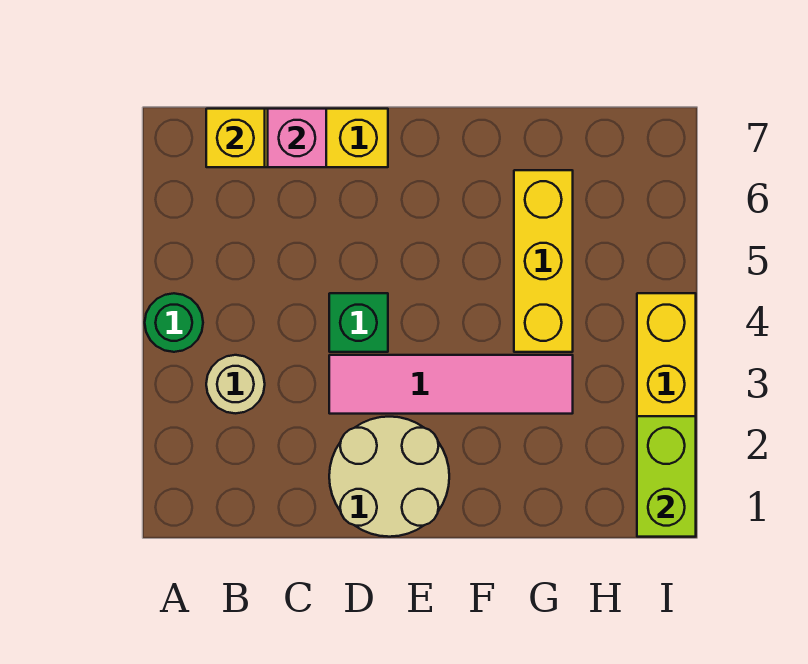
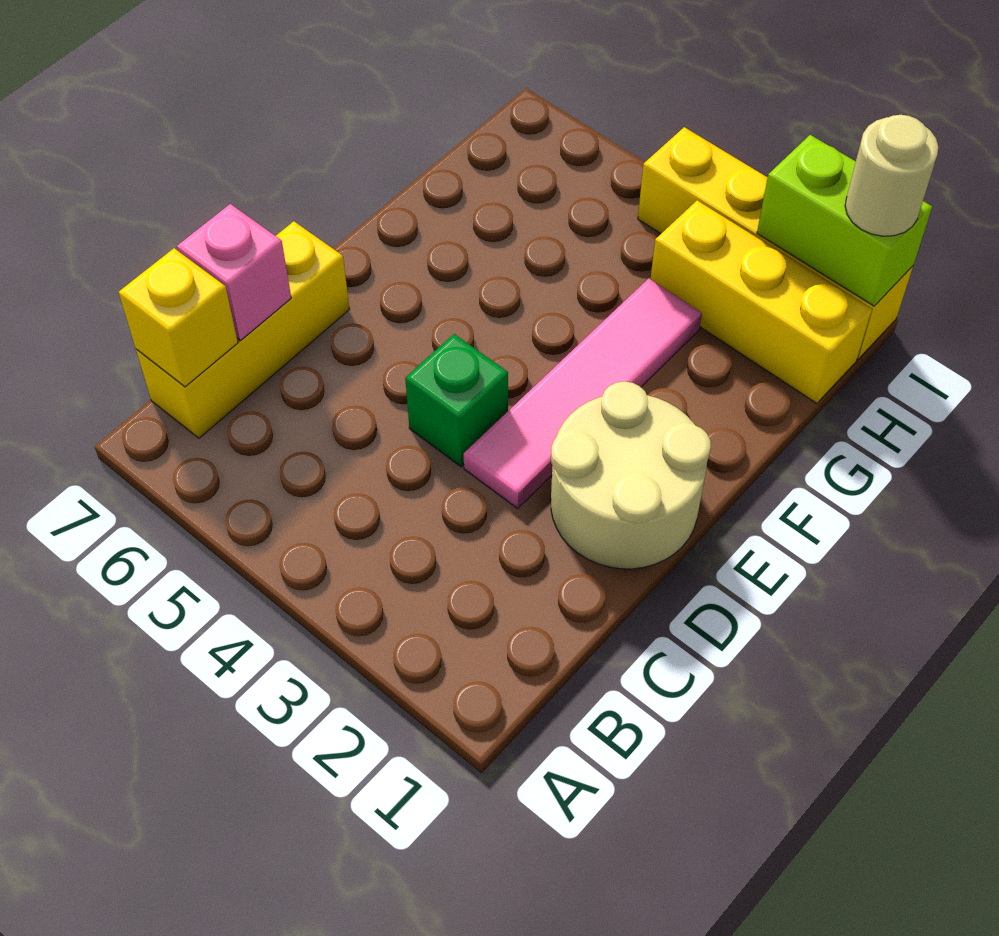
green 1x1 round brick [145,293,203,352] -> none
tan 1x1 round brick [206,355,265,413] -> tan 1x1 round brick moved to [845,115,938,236]
yellow 1x3 brick [514,170,573,352] -> yellow 1x3 brick moved to [651,200,872,403]

